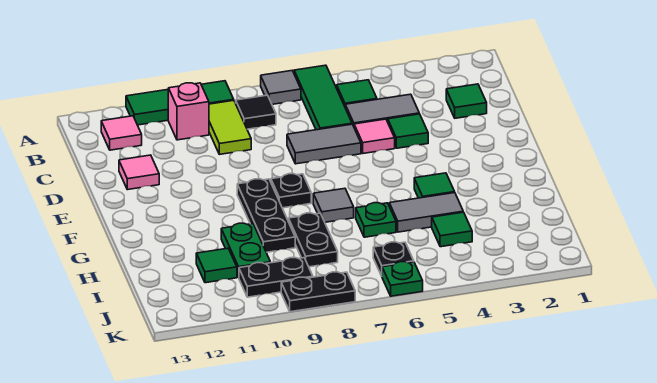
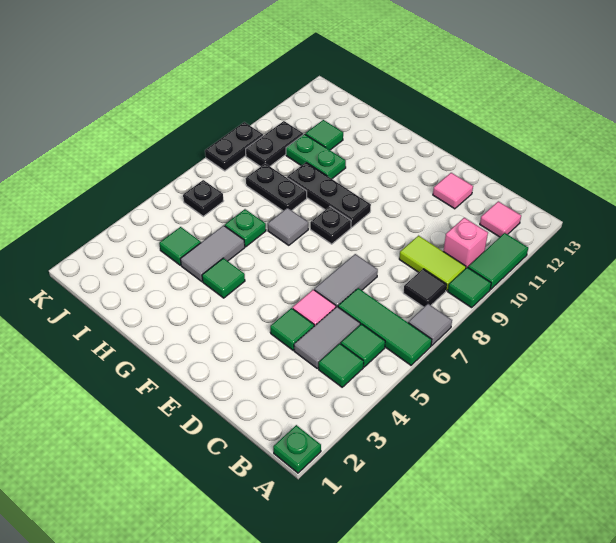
green 1x1 tile [446,84,487,118] -> green 1x1 tile moved to [319,344,364,387]
green 1x1 plate [382,262,423,296] -> green 1x1 plate moved to [273,425,321,473]

